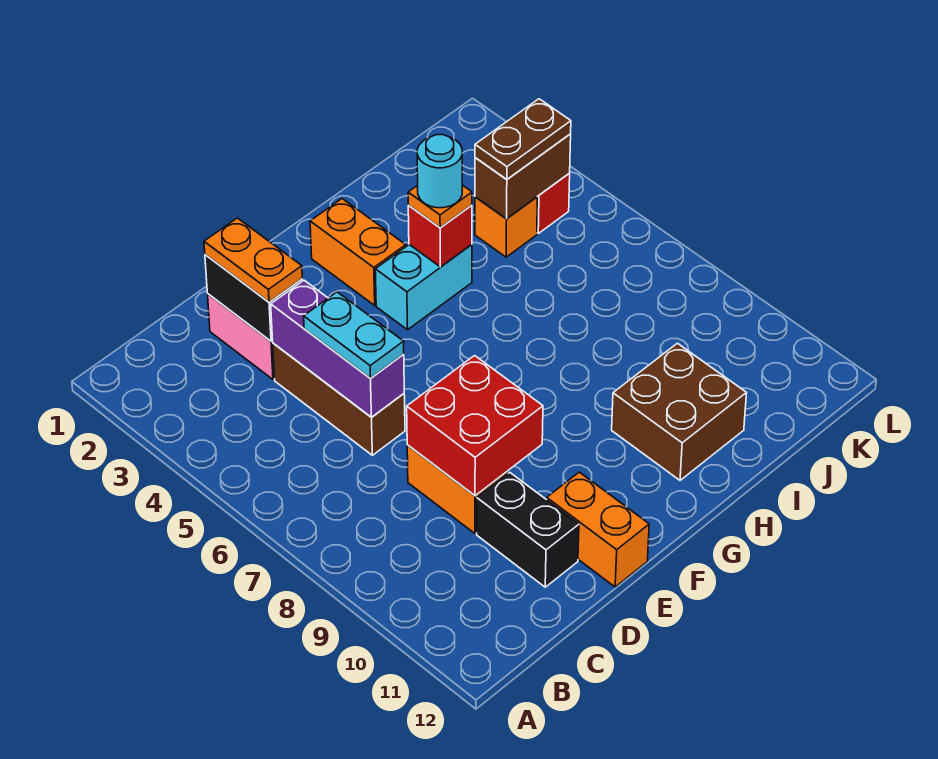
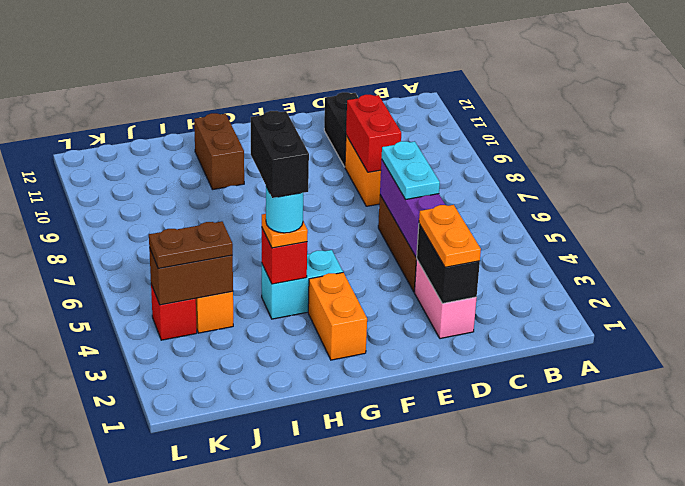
red 2x2 brick [407,356,543,496] -> red 1x2 brick [346,95,401,172]
orange 1x2 brick [547,472,649,587] -> none
none -> black 1x2 brick [251,111,309,198]
brown 2x2 brick [612,343,746,480] -> brown 1x2 brick [194,113,244,190]

